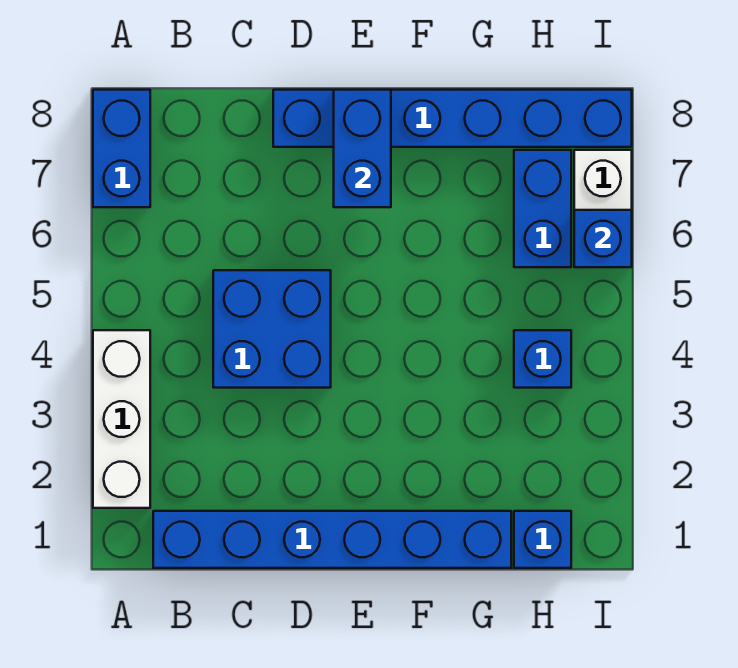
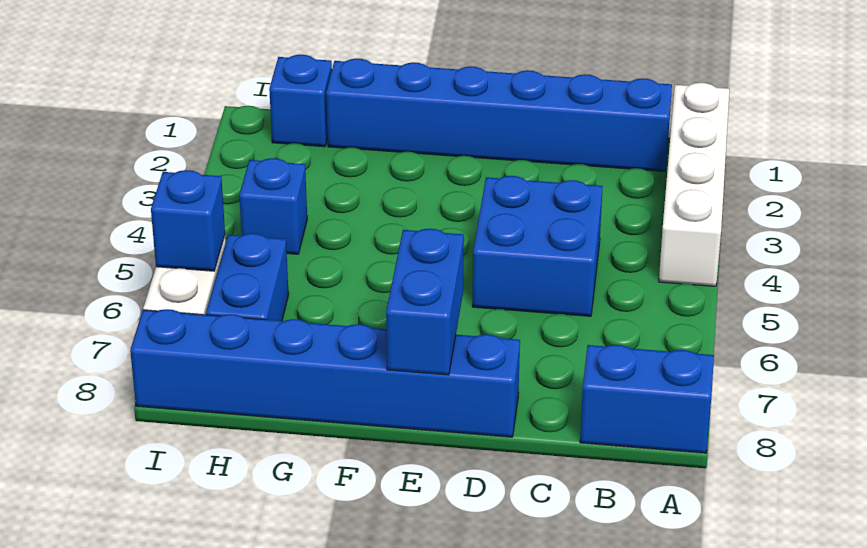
white 1x3 brick [93,330,150,508] -> white 1x4 brick [659,83,730,286]
blue 1x2 brick [93,90,150,207] -> blue 1x2 brick turned to [580,345,714,453]

